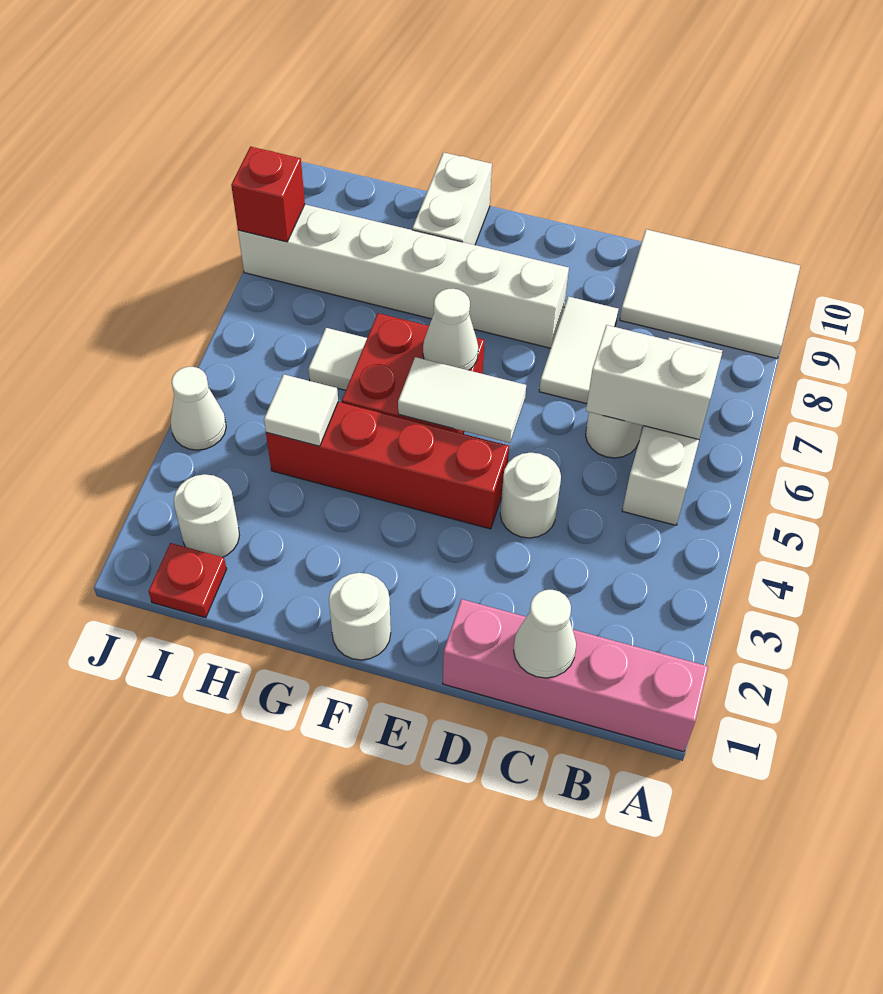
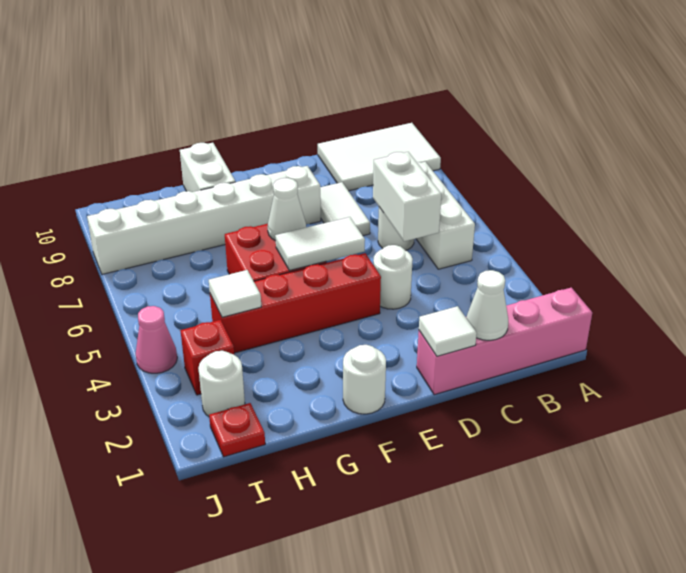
white 1x2 brick [586,325,722,440] -> white 1x2 brick turned to [373,152,441,241]
white 1x1 tile [308,328,367,390] -> white 1x1 tile moved to [419,306,477,356]
white 1x1 cone [171,367,226,450] -> pink 1x1 cone [136,306,177,373]
red 1x1 brick [231,147,305,242] -> red 1x1 brick moved to [180,320,234,395]

